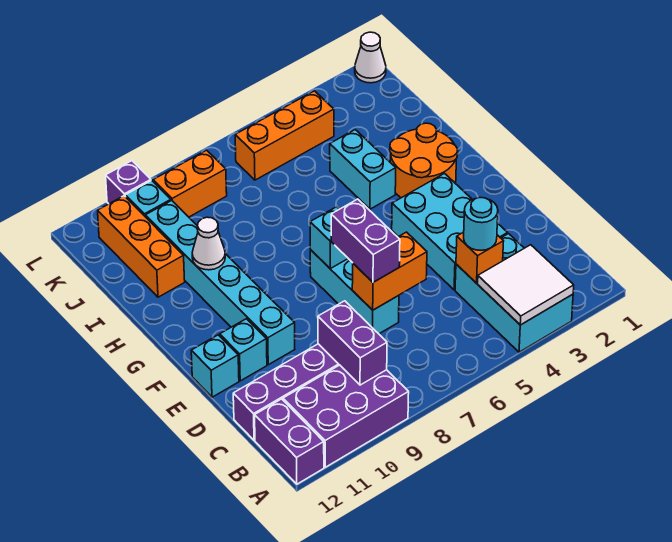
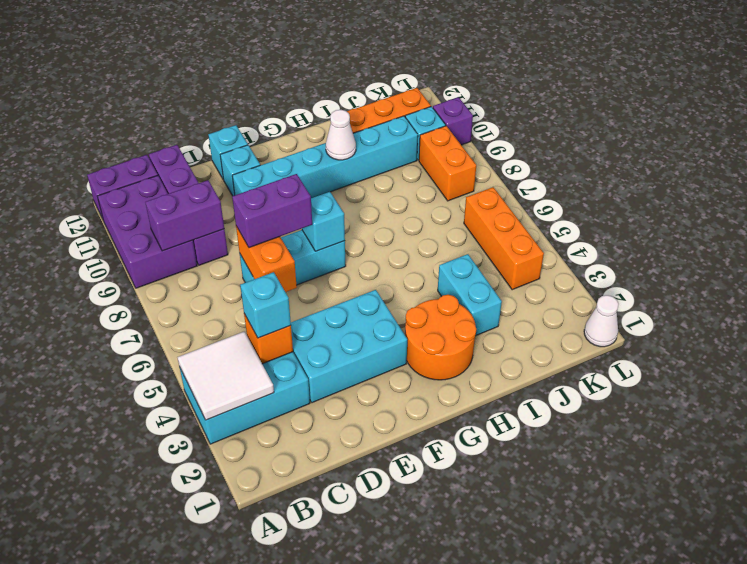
cyan 1x1 round brick [464,198,498,250] -> cyan 1x1 brick [240,272,291,338]
cyan 1x2 brick [330,130,396,209] -> cyan 1x2 brick turned to [438,254,502,336]

